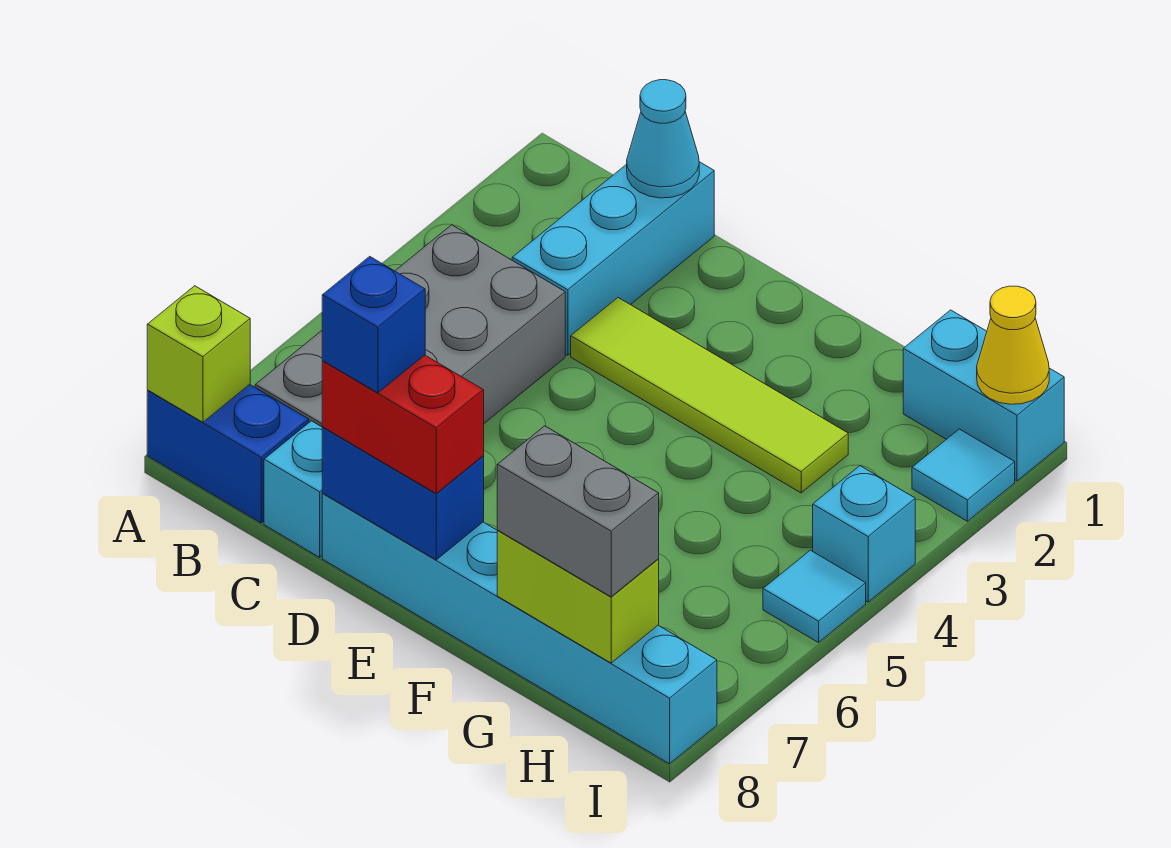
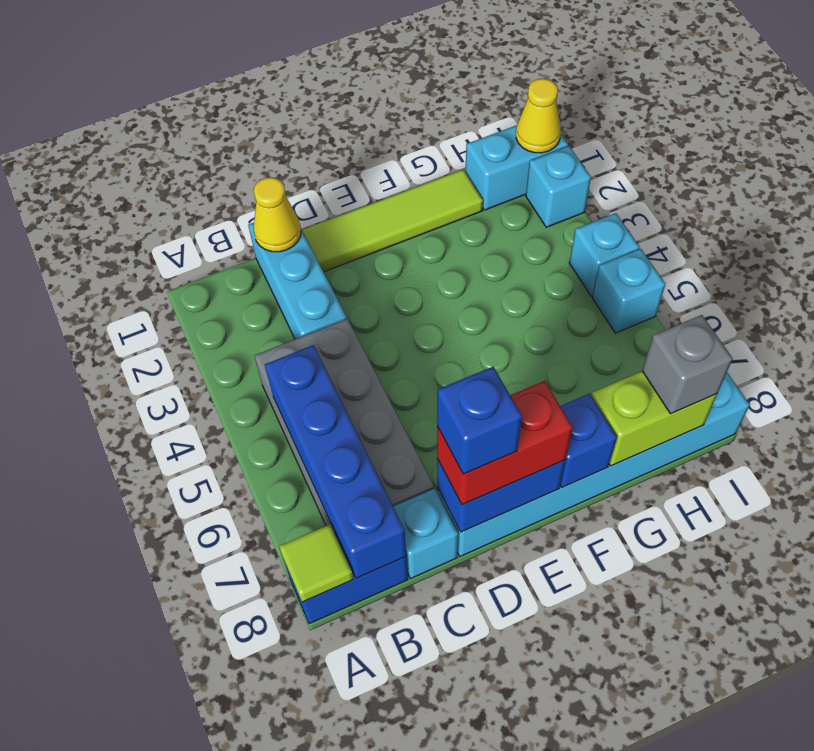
lime 1x1 brick [147,286,250,422] -> lime 1x1 tile [279,524,353,602]
none -> blue 1x4 brick [265,345,406,578]
cyan 1x1 cone [627,80,699,198] -> yellow 1x1 cone [253,177,301,252]
lime 1x4 tile [571,298,848,493] -> lime 1x4 tile moved to [302,169,483,272]
none -> blue 1x1 brick [560,394,617,487]
grey 1x2 brick [497,426,659,597] -> grey 1x1 brick [642,315,733,414]
cyan 1x1 tile [912,429,1015,521] -> cyan 1x1 brick [526,146,591,227]
cyan 1x1 tile [763,550,866,643] -> cyan 1x1 brick [593,249,665,333]

